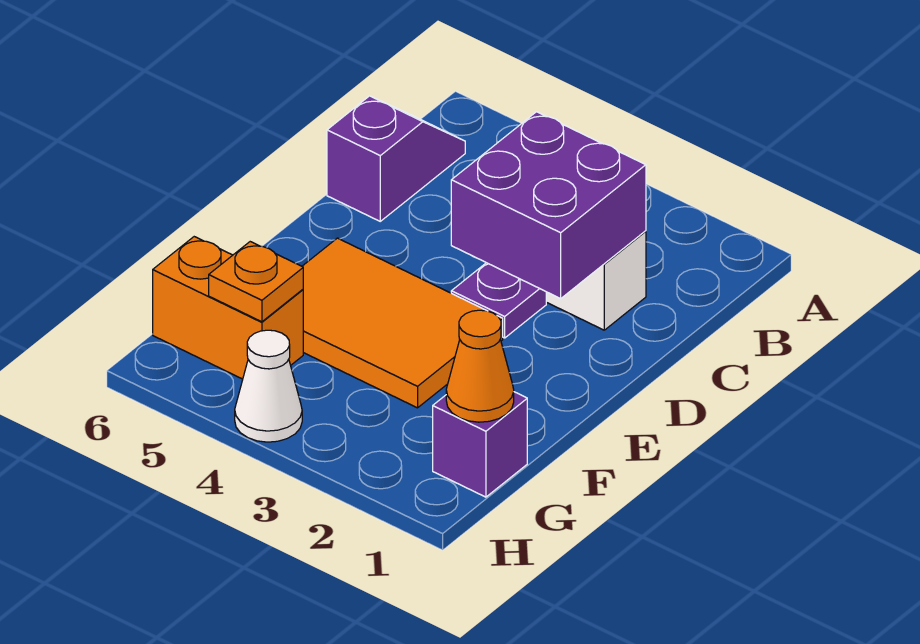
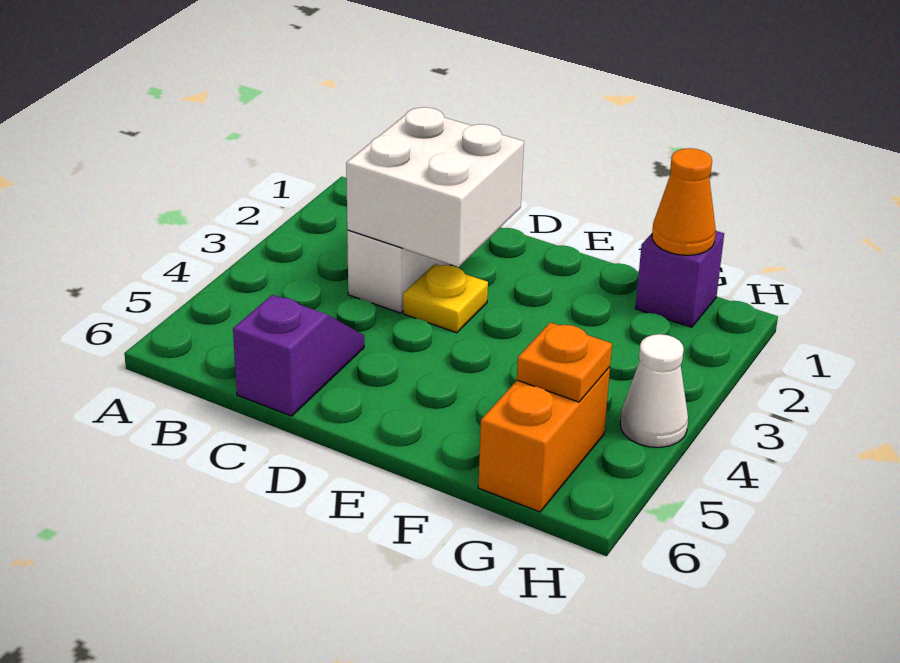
purple 1x2 slope [327,96,465,221] -> purple 1x2 slope turned to [233,295,364,416]
purple 2x2 brick [451,112,646,298] -> white 2x2 brick [346,107,524,267]
purple 1x1 plate [451,263,546,338] -> yellow 1x1 plate [403,264,488,333]
orange 2x3 tile [302,238,503,408] -> none

